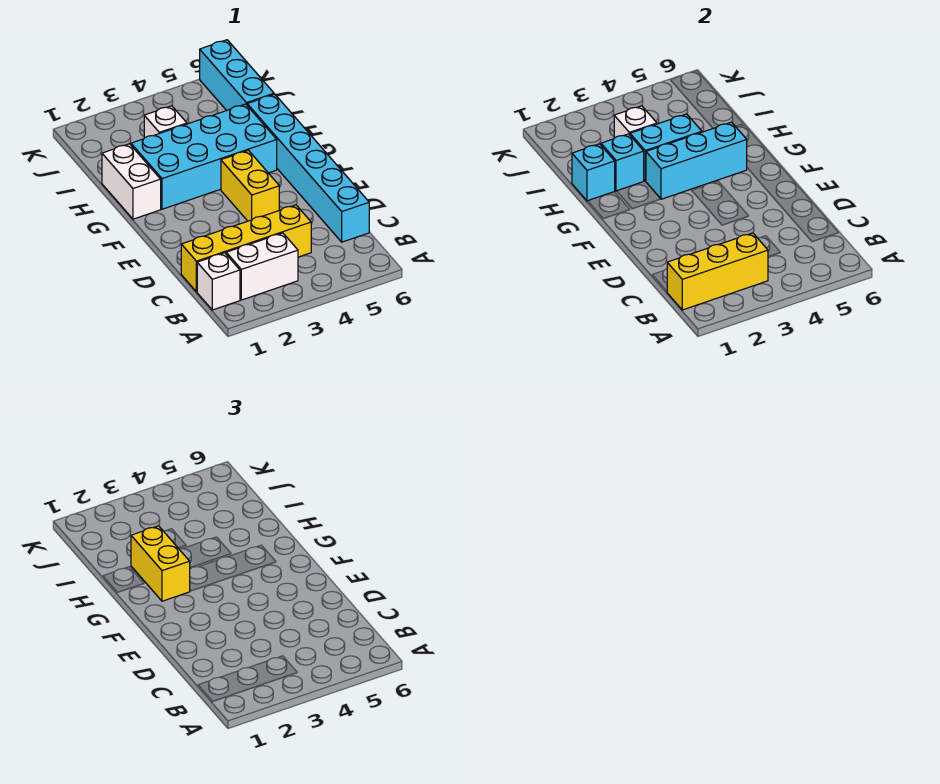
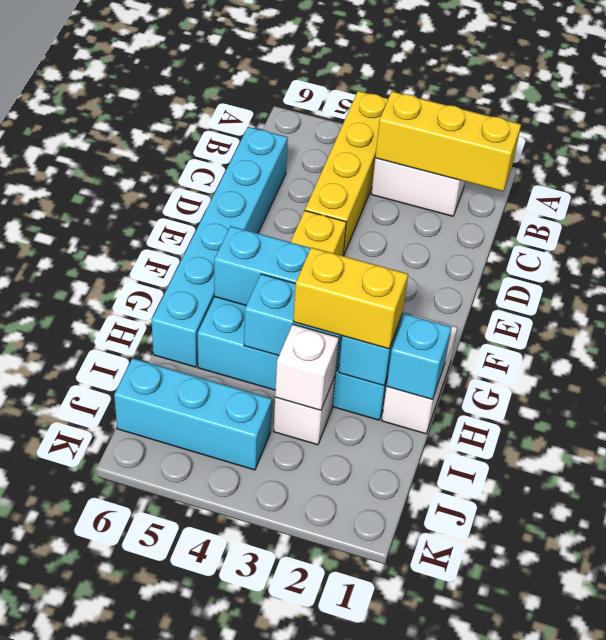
white 1x1 brick [197,253,240,310] -> none
yellow 1x4 brick [181,205,311,292] -> yellow 1x4 brick turned to [305,91,388,256]
yellow 1x2 brick [131,526,190,601] -> yellow 1x2 brick turned to [293,247,408,349]
cyan 1x3 brick [200,40,274,111] -> cyan 1x3 brick turned to [114,358,272,470]

